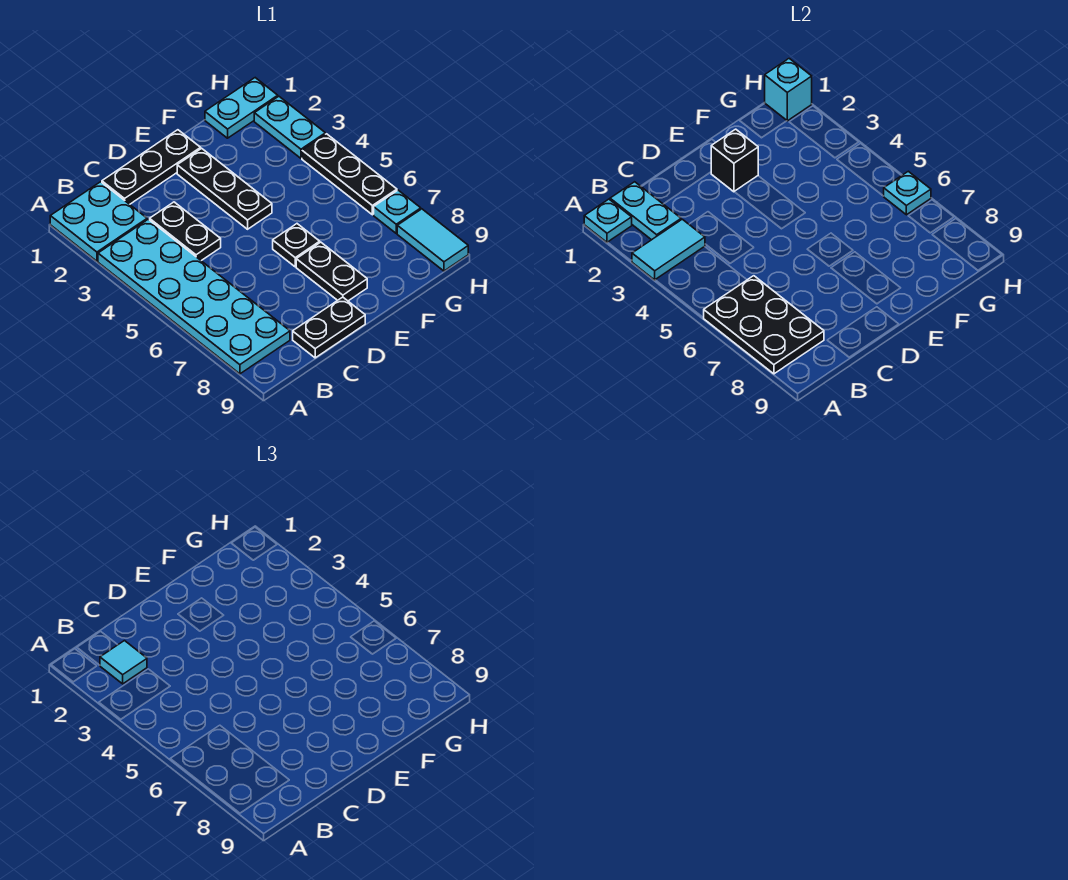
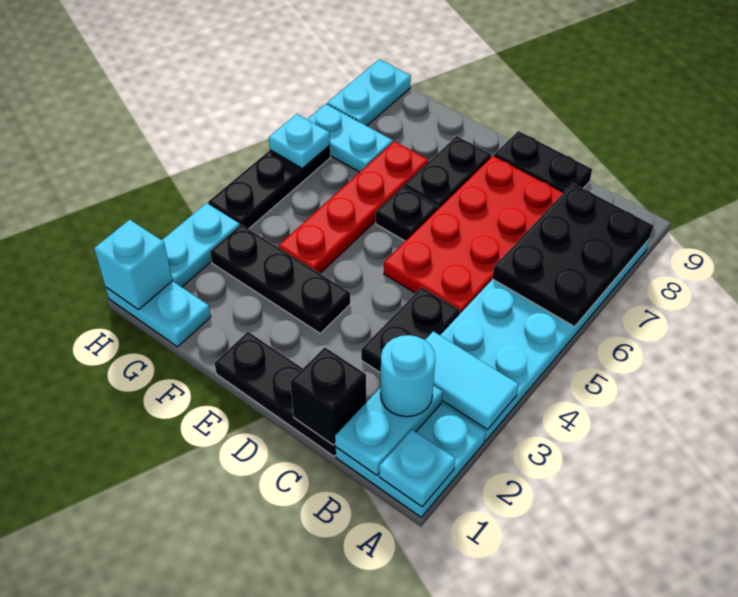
cyan 1x1 tile [100,641,147,684] -> cyan 1x1 round brick [380,335,435,417]
none -> red 2x4 plate [384,156,563,313]
black 1x3 plate [177,148,272,229] -> black 1x3 plate turned to [210,225,350,333]
black 1x1 brick [711,129,758,192] -> black 1x1 brick moved to [290,347,366,445]
none -> red 1x4 plate [279,141,428,273]
cyan 1x1 plate [374,190,421,233] -> cyan 1x2 plate [307,104,393,172]
cyan 1x2 tile [397,209,468,271] -> cyan 1x2 plate [327,60,411,126]

